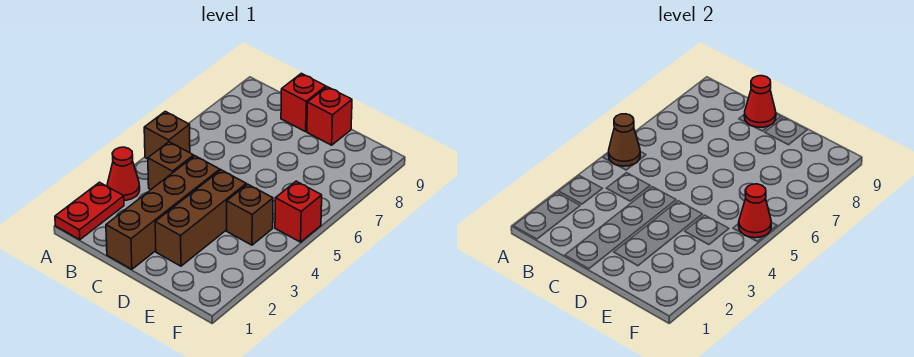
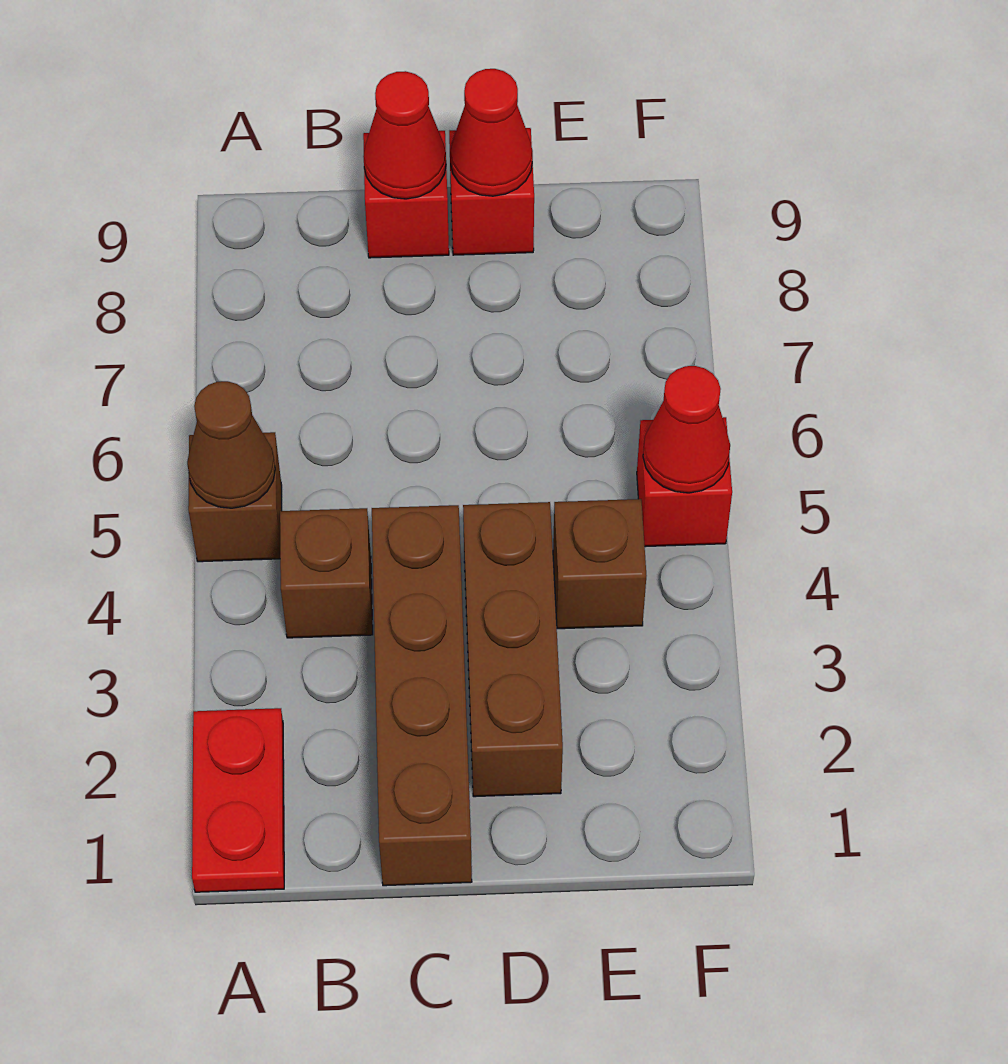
red 1x1 cone [107,147,140,200] -> red 1x1 cone moved to [450,69,533,196]

